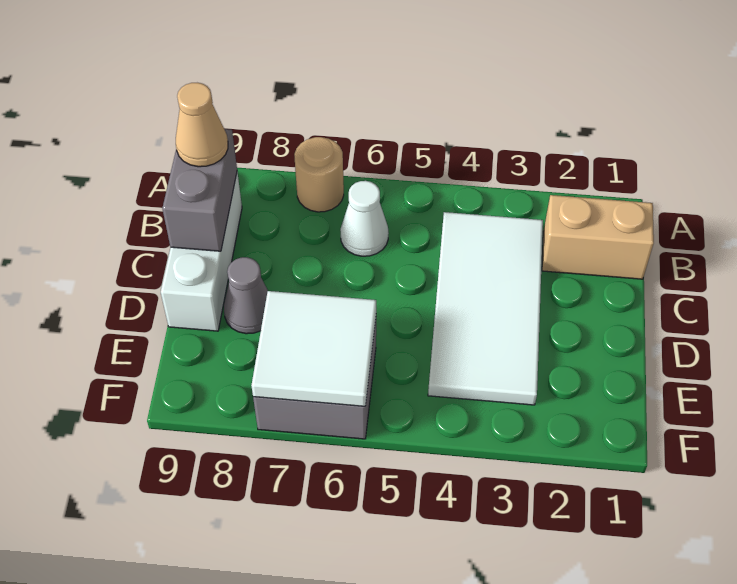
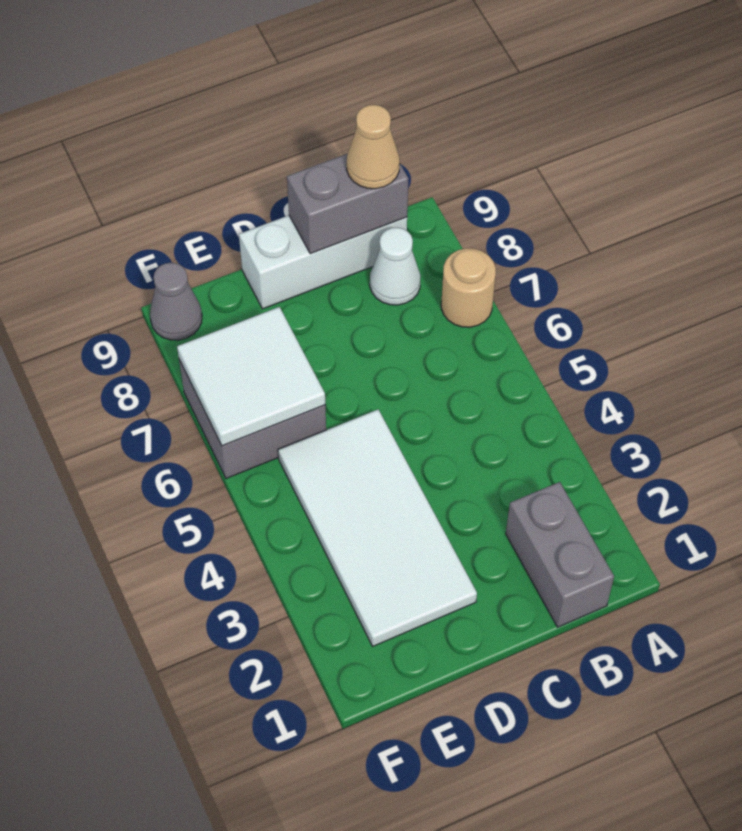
tan 1x2 brick [542,195,654,279] -> grey 1x2 brick [506,482,614,627]
white 2x4 tile [428,212,543,405] -> white 2x4 tile turned to [278,410,477,646]
white 1x1 cone [340,181,389,256] -> white 1x1 cone moved to [370,227,421,305]
grey 1x1 cone [224,257,268,334] -> grey 1x1 cone moved to [150,263,202,340]

